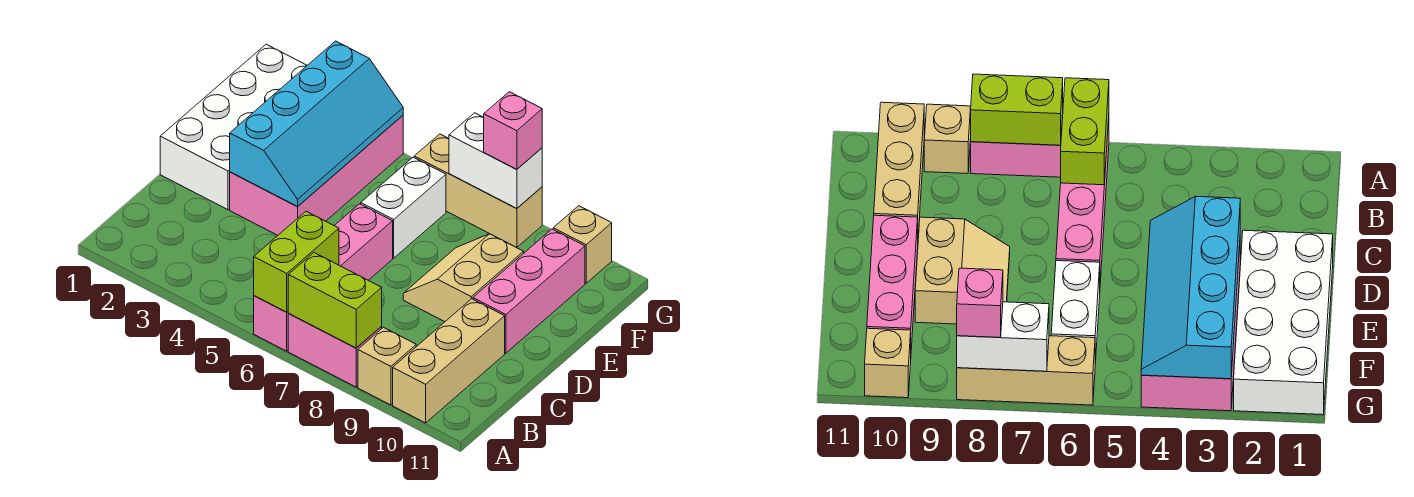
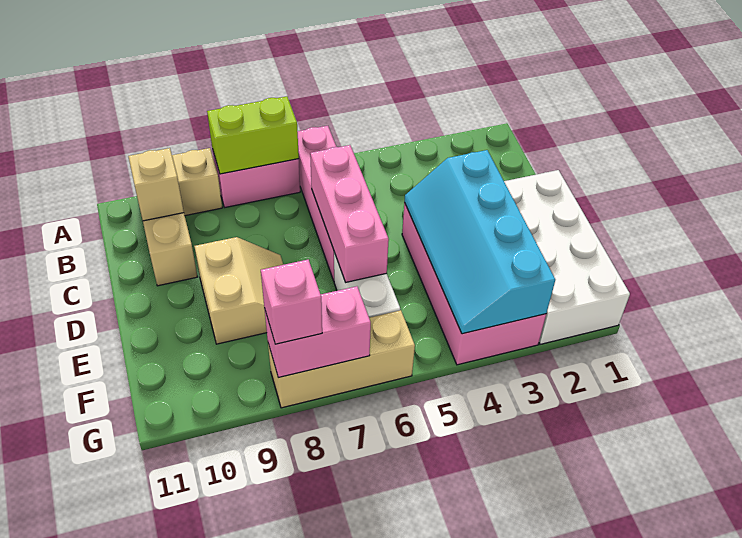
lime 1x2 brick [254,211,339,312] -> none
pink 1x3 brick [473,229,585,353] -> pink 1x3 brick moved to [310,145,389,282]
white 1x2 brick [449,113,542,209] -> pink 1x2 brick [264,286,371,378]
tan 1x1 brick [553,206,612,283] -> tan 1x1 brick moved to [128,148,184,221]

